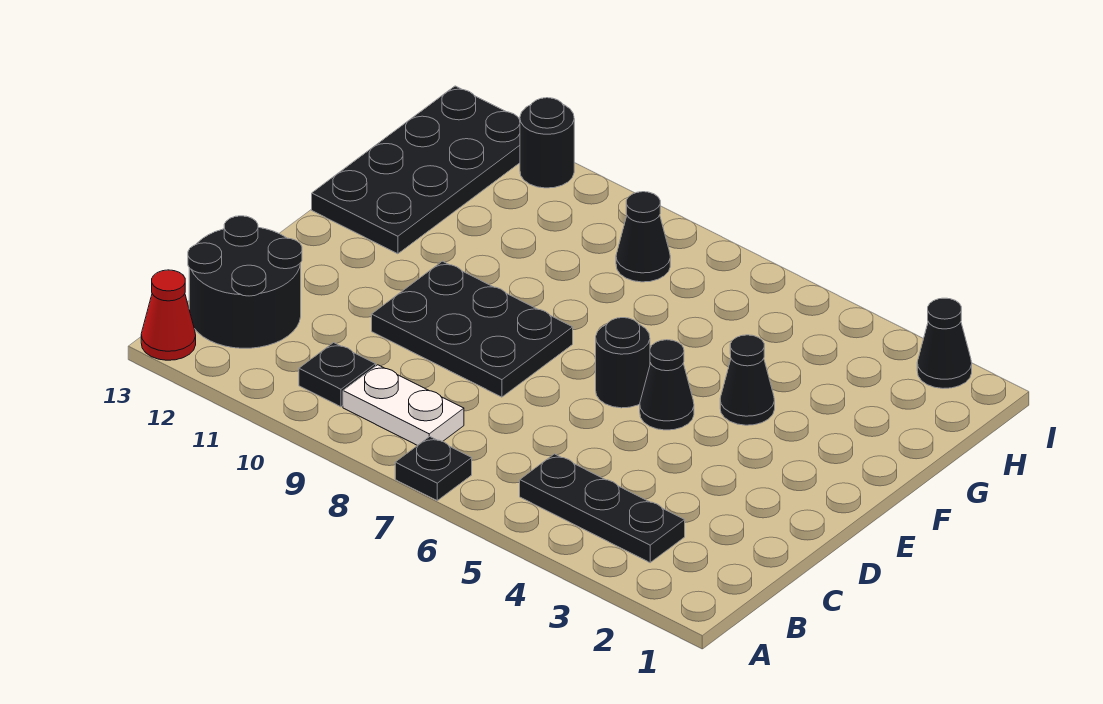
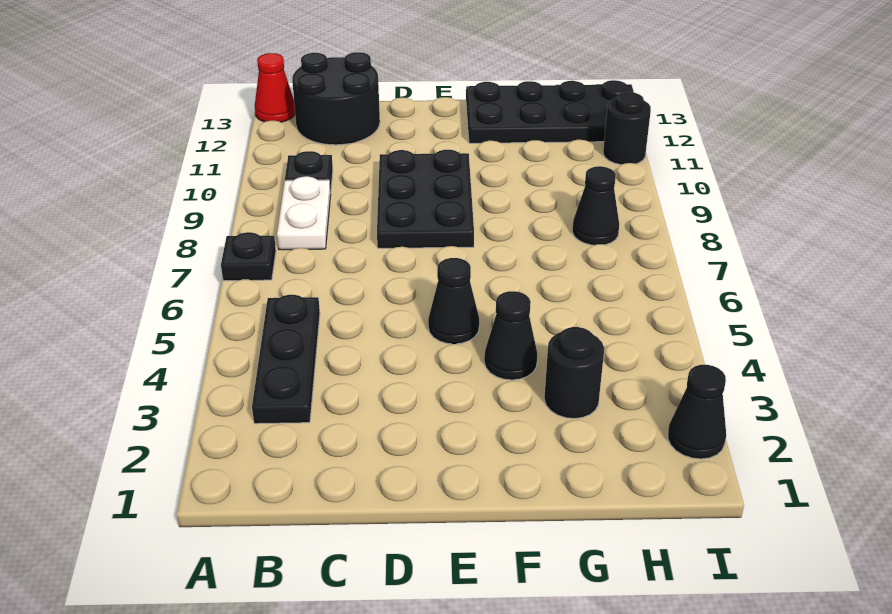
black 1x1 round brick [596,318,650,408] -> black 1x1 round brick moved to [544,327,604,419]

